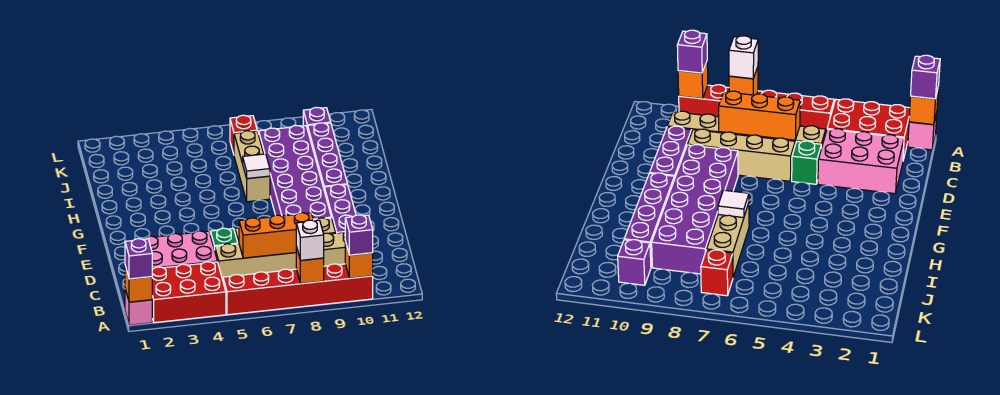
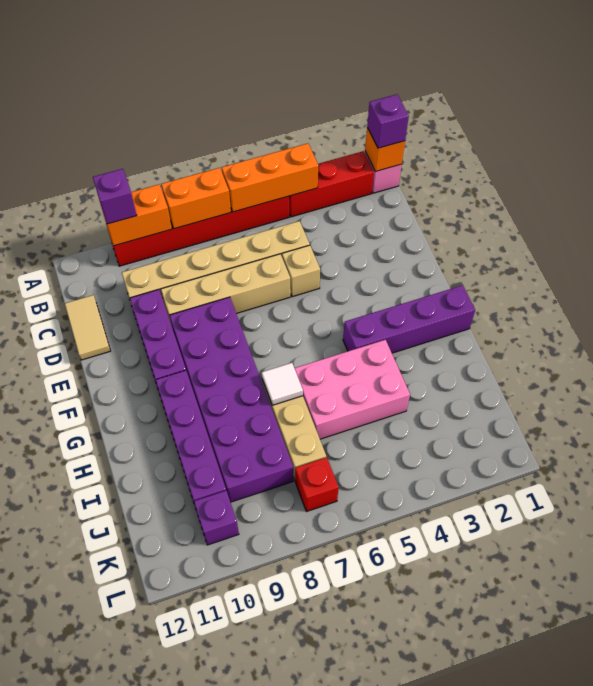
red 2x3 brick [152,262,226,323] -> red 1x3 brick [289,151,374,217]
orange 1x1 brick [296,246,324,284] -> orange 1x2 brick [161,168,231,229]
white 1x1 brick [296,220,324,260] -> none
orange 1x1 brick [345,241,373,278] -> orange 1x2 brick [102,184,172,246]
pink 2x3 brick [141,231,217,269] -> pink 2x3 brick moved to [295,340,410,439]
orange 1x3 brick [239,213,313,258] -> orange 1x3 brick moved to [222,143,318,212]
none -> tan 1x2 tile [65,295,110,360]
green 1x1 brick [210,228,238,250] -> tan 1x1 brick [282,245,320,297]
none -> purple 1x4 brick [343,285,475,353]

